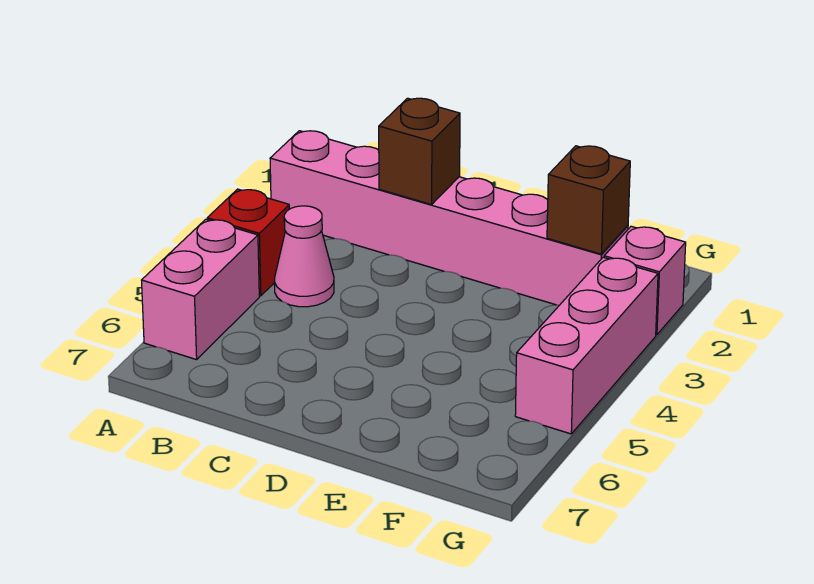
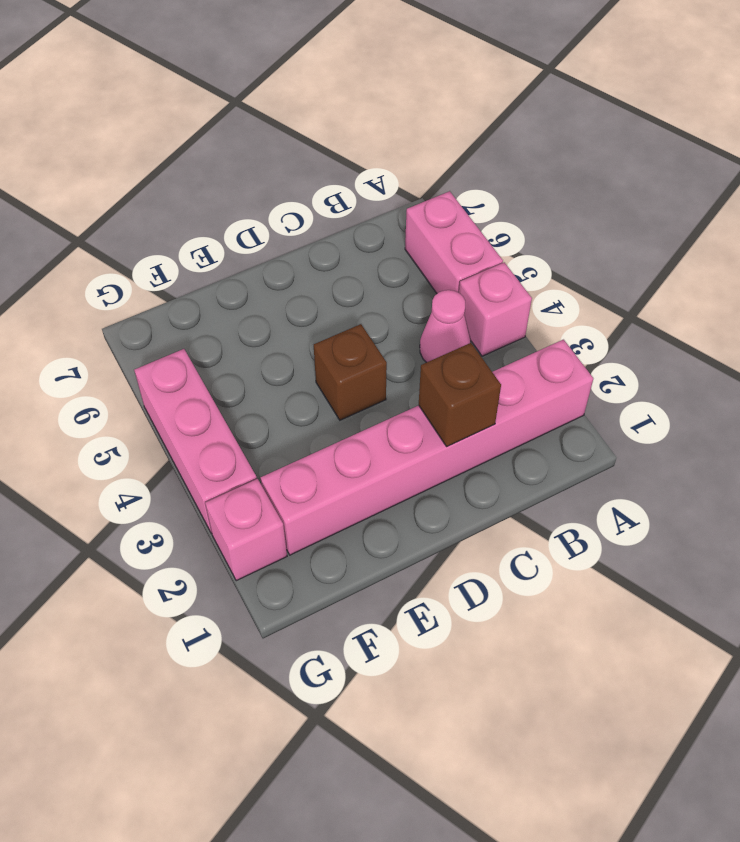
red 1x1 brick [207,189,289,296] -> pink 1x1 brick [459,262,532,356]
brown 1x1 brick [547,146,630,254] -> brown 1x1 brick moved to [314,324,387,420]

